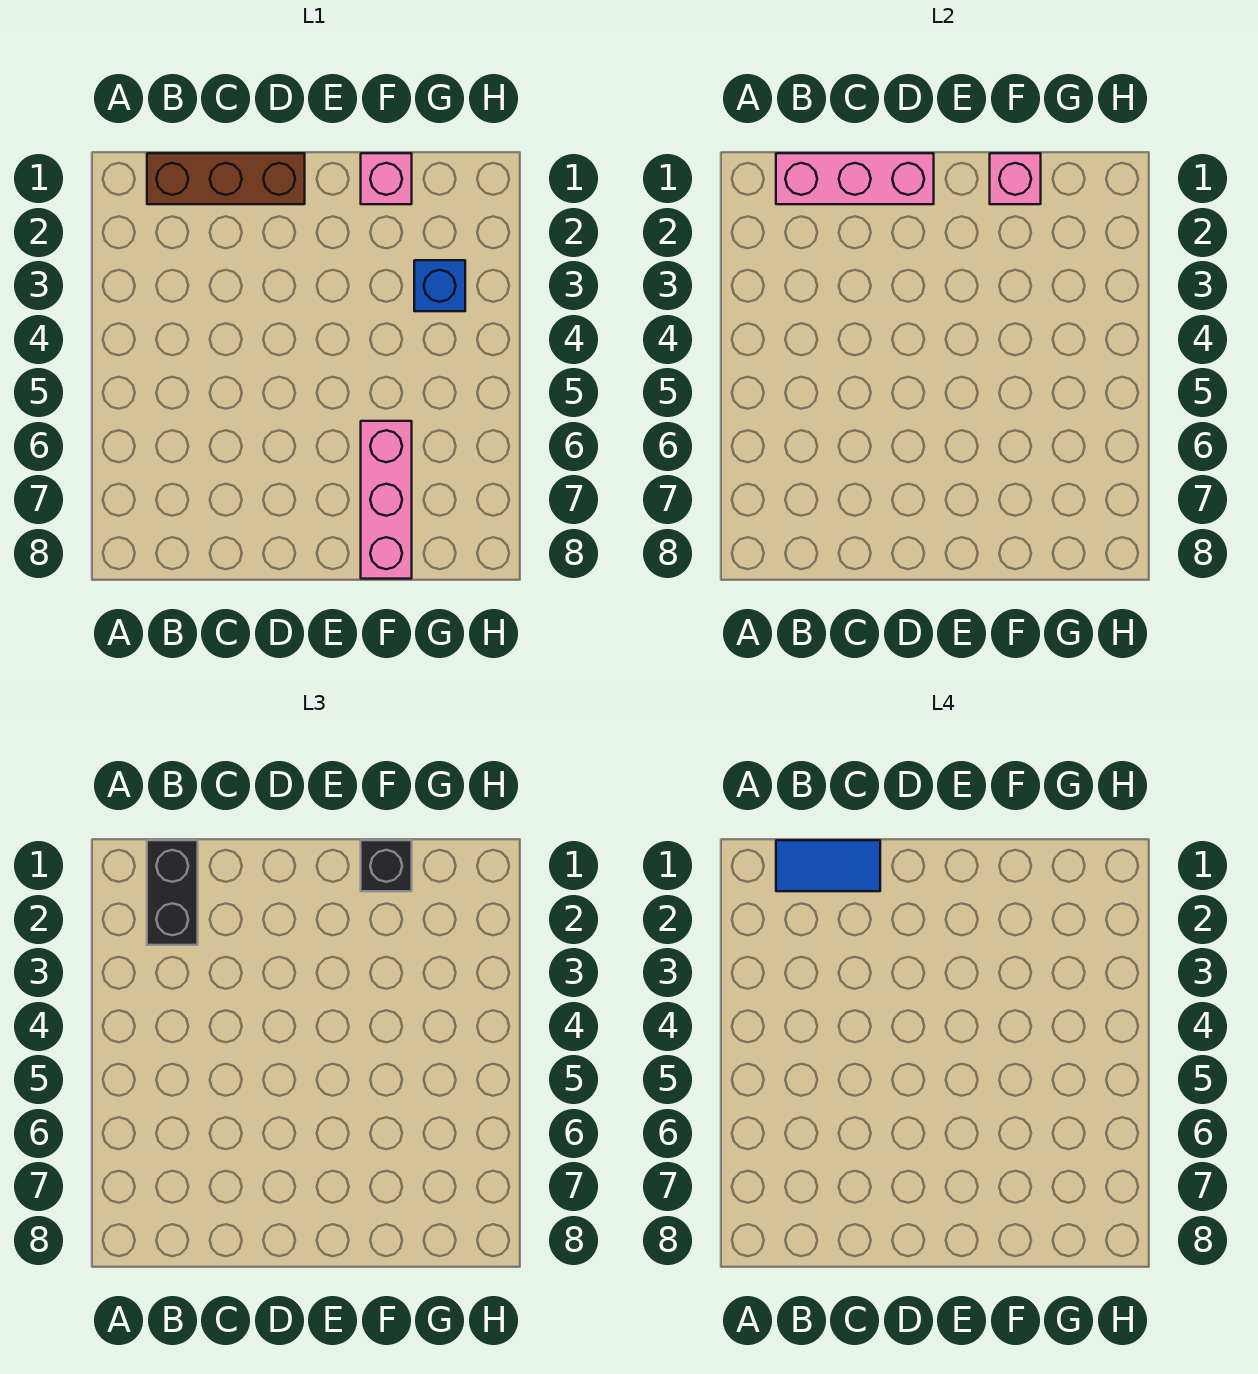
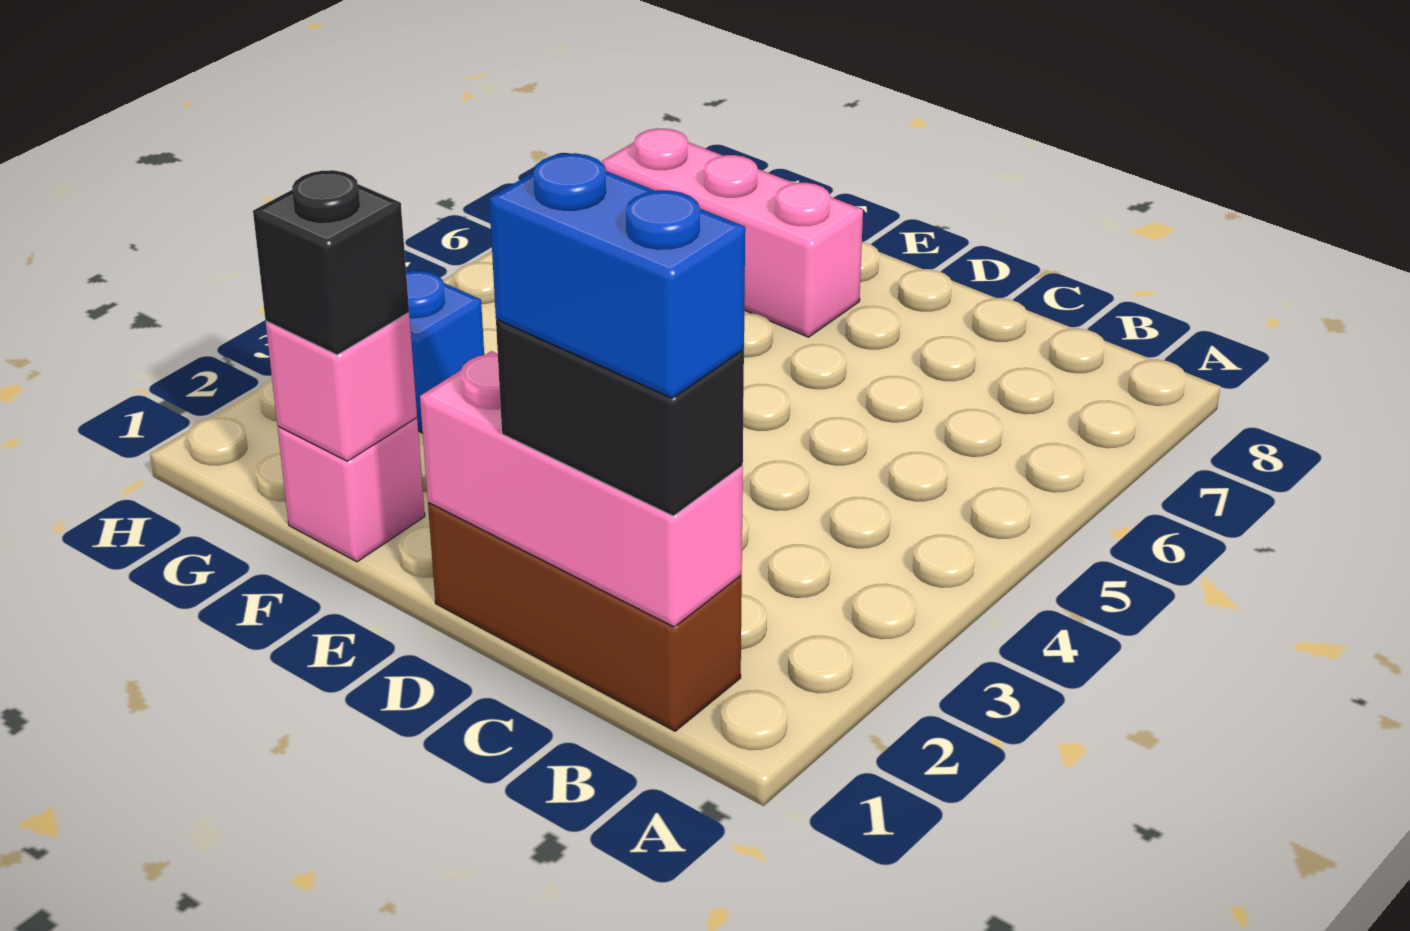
black 1x2 brick [147,840,198,945] -> black 1x2 brick turned to [496,320,744,516]
blue 1x2 tile [776,840,880,891] -> blue 1x2 brick [489,153,745,398]
pink 1x3 brick [361,421,412,579] -> pink 1x3 brick turned to [602,129,863,337]

